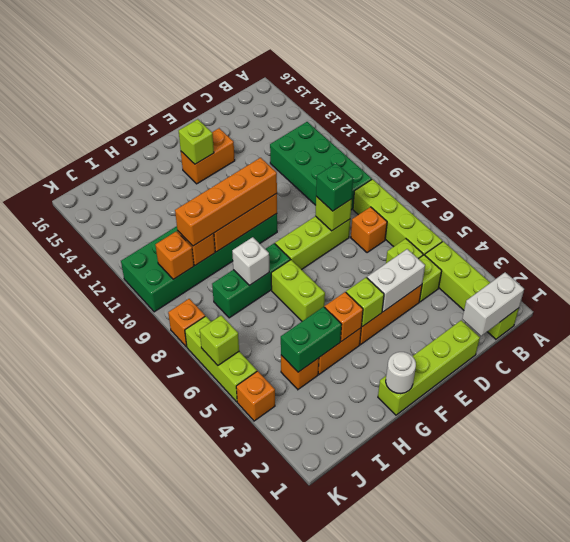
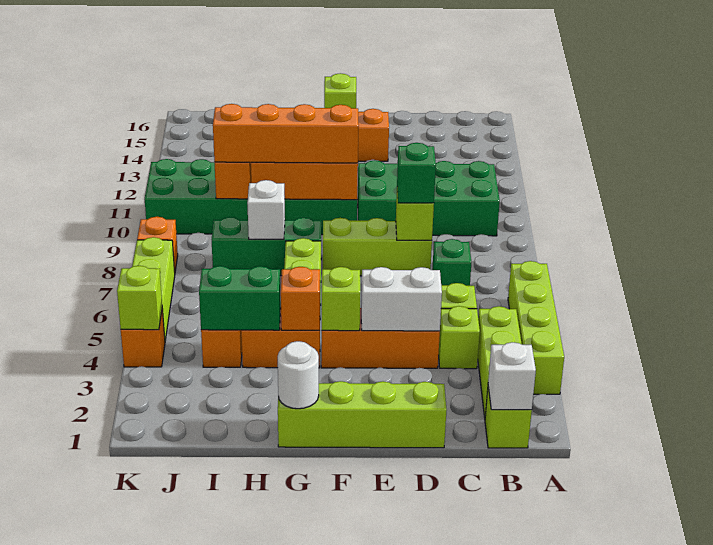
white 1x2 brick [462,272,524,336] -> white 1x1 brick [488,342,536,410]
lime 1x4 brick [353,179,442,255] -> lime 1x4 brick moved to [508,261,564,394]
green 2x4 brick [270,122,372,210] -> green 2x4 brick turned to [358,160,500,236]
orange 1x1 brick [351,207,387,253] -> green 1x1 brick [432,239,471,286]
orange 1x1 brick [156,231,194,279] -> none
lime 1x1 brick [200,315,239,365] -> lime 1x1 brick moved to [117,266,162,330]

